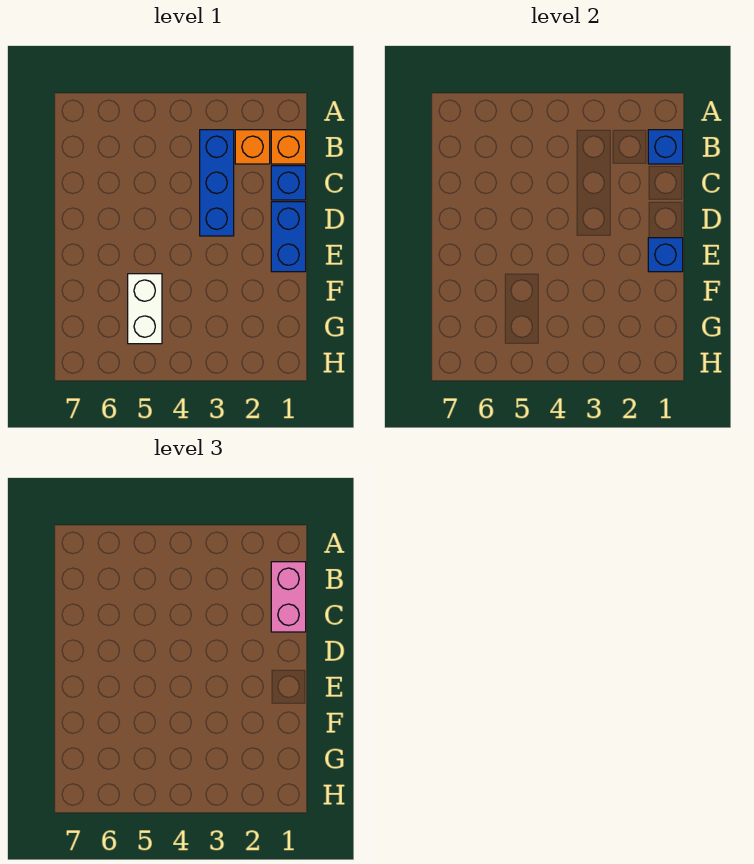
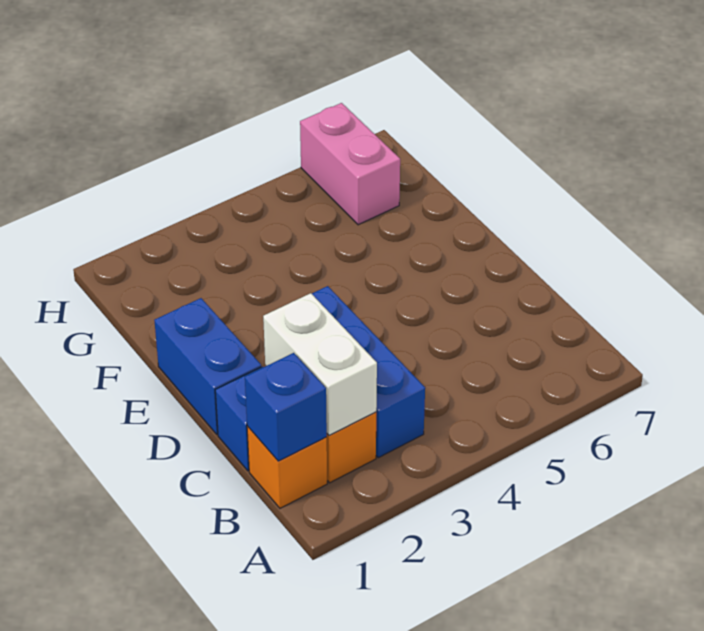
pink 1x2 brick [271,562,306,632] -> pink 1x2 brick moved to [300,103,400,225]
blue 1x1 brick [648,238,683,272] -> none
white 1x2 brick [128,274,162,344] -> white 1x2 brick moved to [263,293,377,435]

